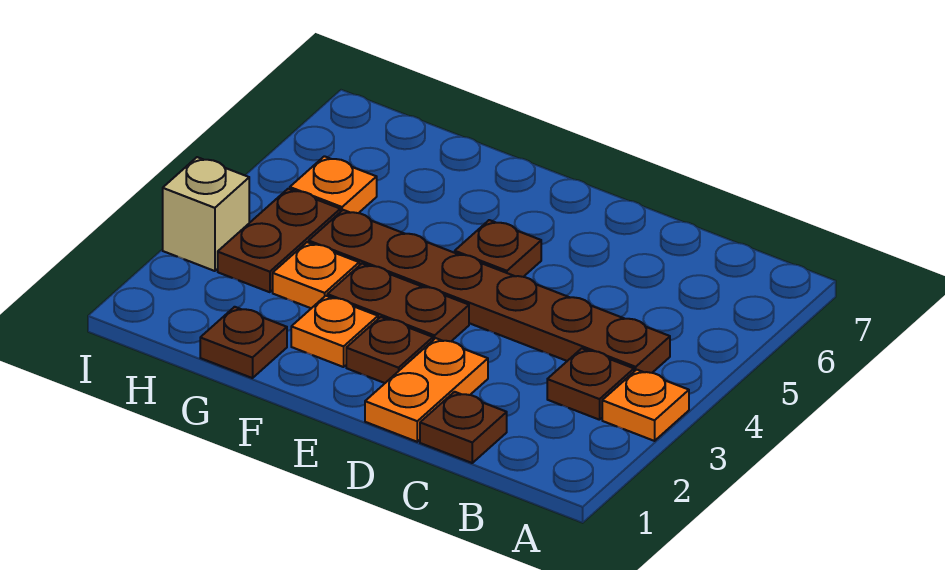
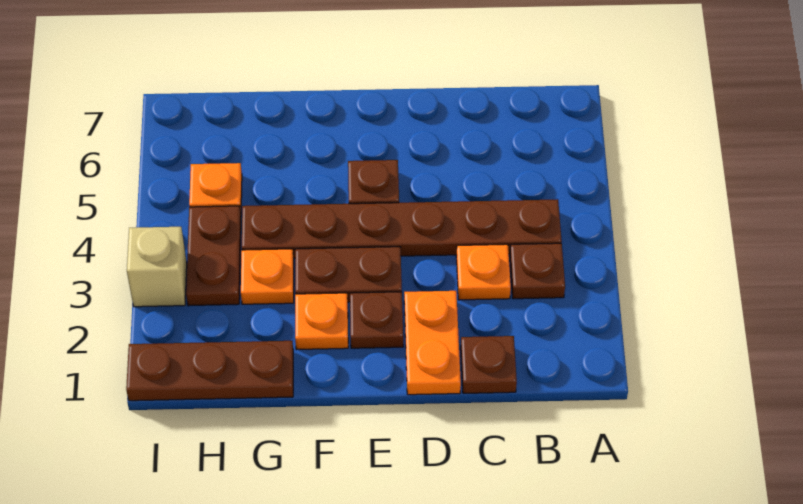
orange 1x1 plate [602,370,689,441] -> orange 1x1 plate moved to [456,244,511,300]
brown 1x1 plate [200,307,287,378] -> brown 1x3 plate [126,341,293,401]

